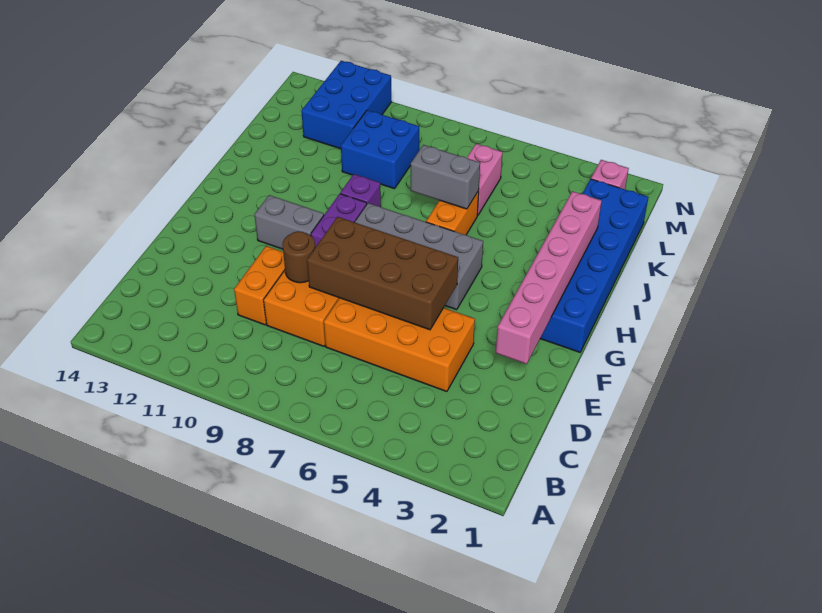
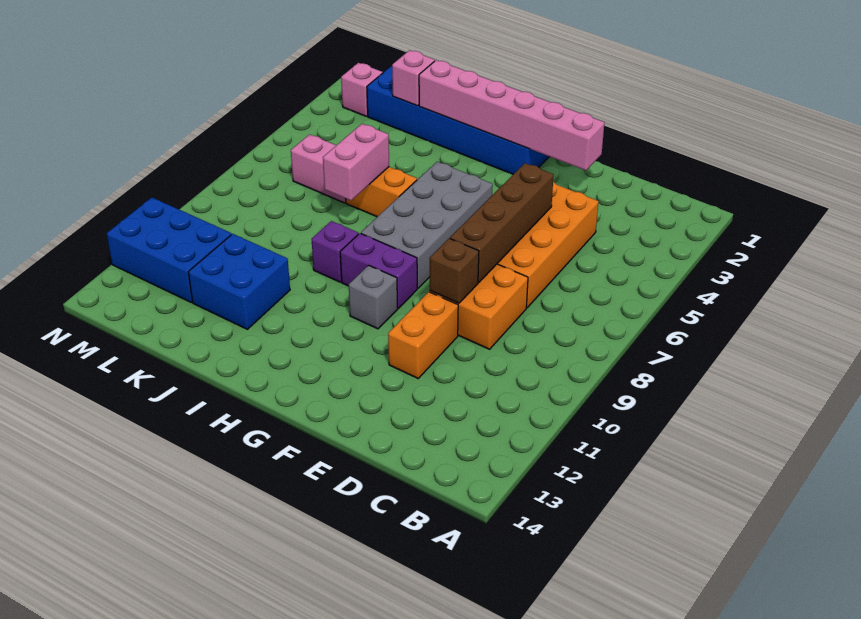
orange 1x2 brick [234,246,285,325] -> orange 1x2 brick turned to [388,292,458,378]
brown 2x4 brick [307,217,458,330] -> brown 1x4 brick [450,163,554,283]
brown 1x1 round brick [283,231,315,283] -> brown 1x1 brick [430,238,479,303]
grey 1x2 brick [254,195,324,249] -> grey 1x1 brick [349,265,398,329]
grey 1x2 brick [411,145,480,209] -> pink 1x2 brick [323,124,389,200]
none -> pink 1x1 brick [392,50,435,106]
blue 2x2 brick [341,110,419,189] -> blue 2x2 brick moved to [188,234,290,329]

